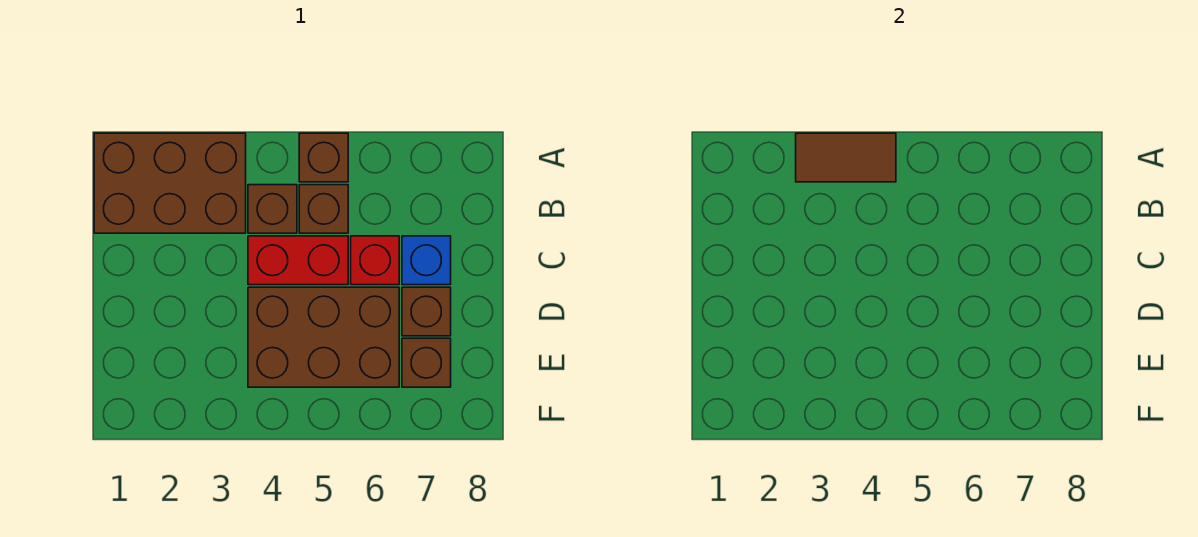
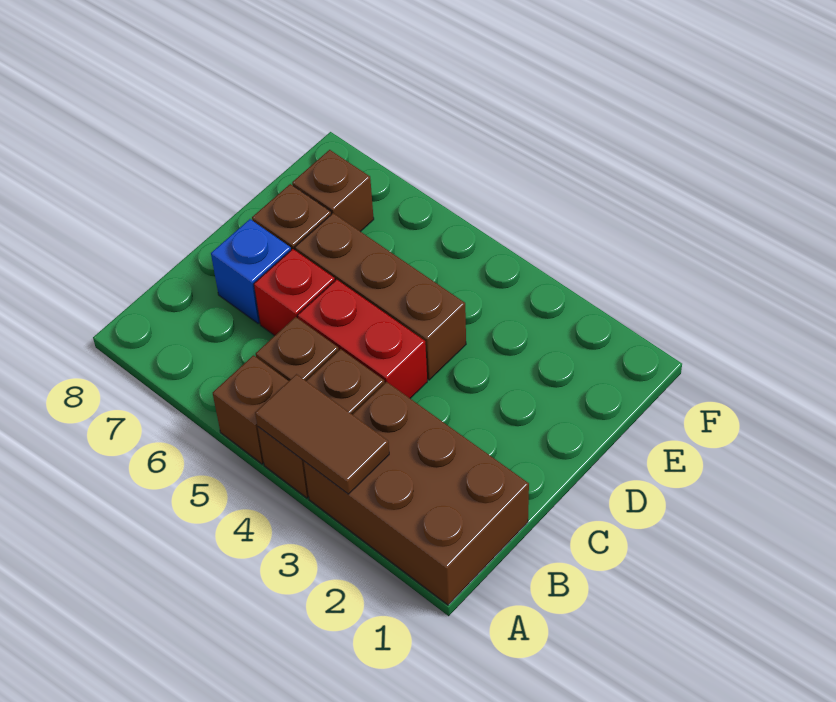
brown 1x1 brick [248,185,297,233] -> brown 1x2 brick [258,349,385,498]
brown 2x3 brick [248,287,399,387] -> brown 1x3 brick [295,213,466,380]

